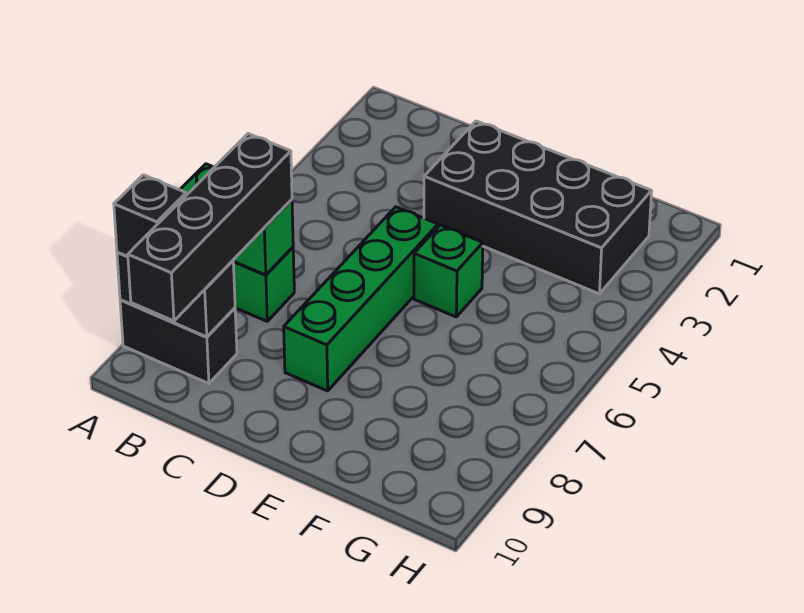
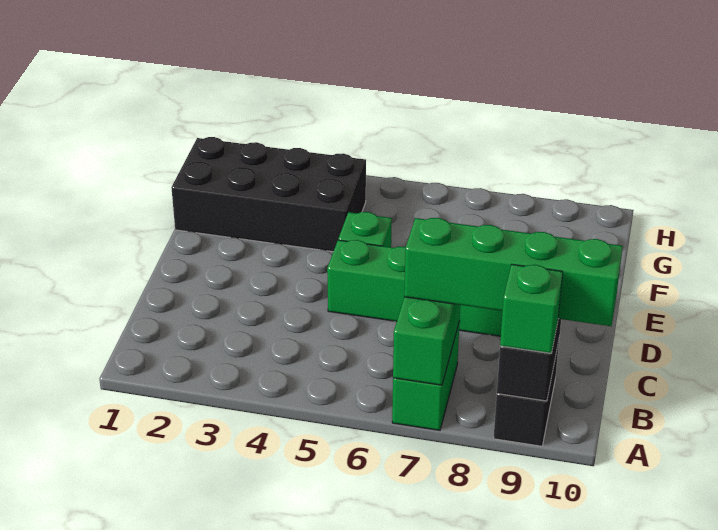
black 1x1 brick [114,175,186,256] -> green 1x1 brick [500,264,563,353]
black 1x4 brick [128,134,292,321] -> green 1x4 brick [404,218,623,326]
black 2x4 brick [424,121,652,294] -> black 2x4 brick turned to [171,137,366,252]

